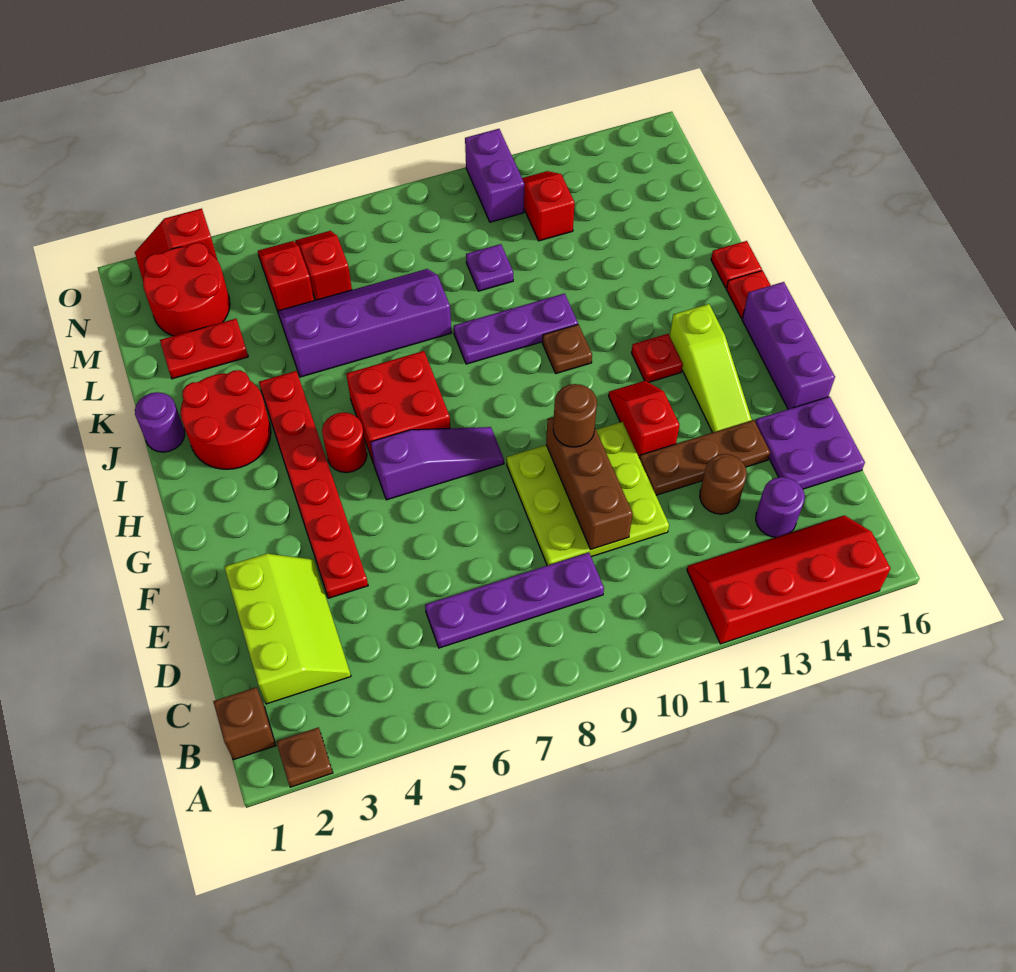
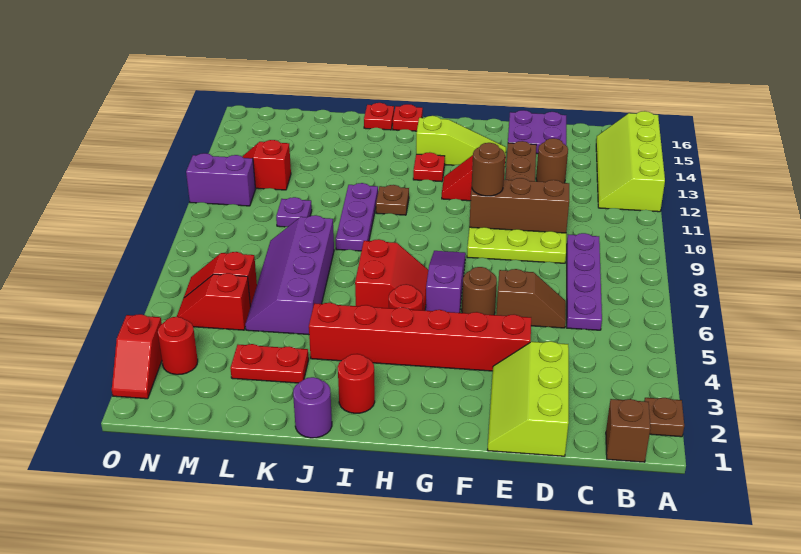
red 2x4 slope [687,515,891,644] -> lime 2x4 slope [596,111,665,212]
lime 2x3 slope [224,554,351,704] -> lime 2x3 slope turned to [488,341,569,456]
purple 1x1 round brick [756,477,805,537] -> none
none -> brown 1x2 slope [496,269,566,328]
red 1x6 plate [259,371,368,598] -> red 1x6 brick [309,303,531,371]
none -> brown 1x1 round brick [462,267,497,315]
purple 1x3 brick [742,282,835,409] -> none
red 2x2 brick [346,351,450,464] -> red 2x2 slope [355,239,428,311]
red 2x2 round brick [181,370,271,469] -> red 1x1 round brick [338,354,375,413]
red 1x2 plate [160,319,248,379] -> red 1x2 plate turned to [230,344,309,383]
red 2x2 round brick [143,243,230,336] -> red 1x1 round brick [158,317,198,375]

